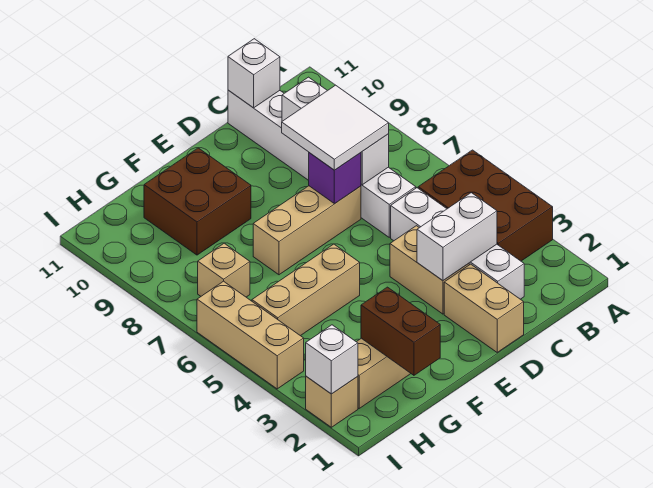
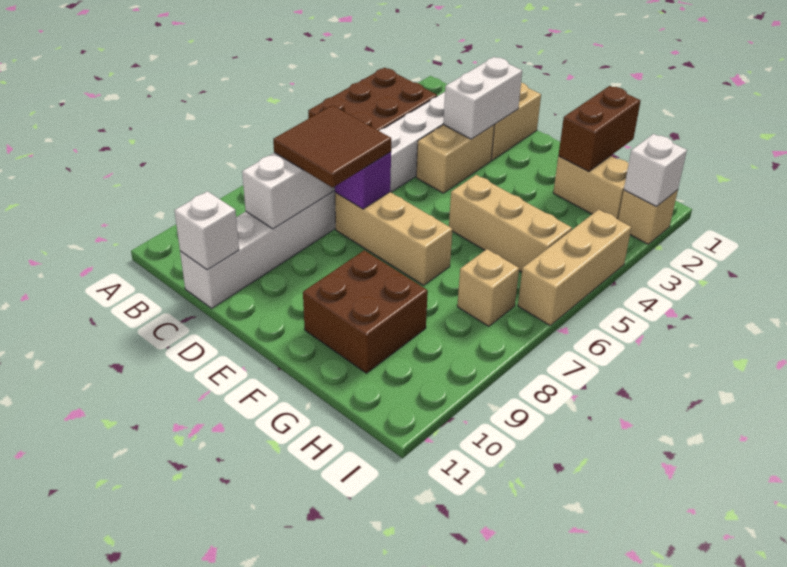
white 1x2 brick [417,193,497,281] -> white 1x2 brick turned to [443,57,522,139]
white 2x2 tile [282,85,389,170] -> brown 2x2 tile [273,105,391,188]

